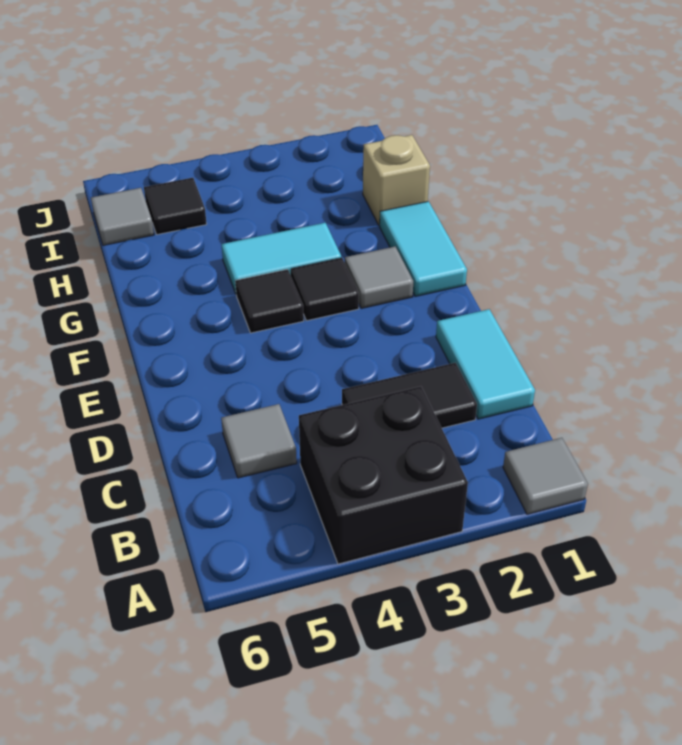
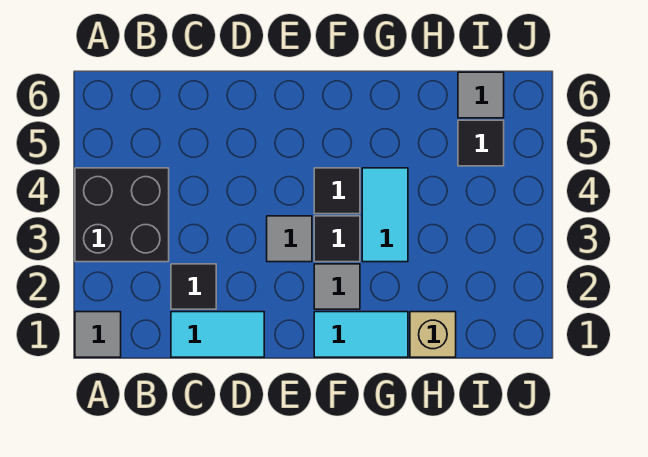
black 1x2 tile [342,363,477,428] -> black 1x1 tile [171,264,216,309]
grey 1x1 tile [221,404,297,478] -> grey 1x1 tile moved to [267,216,312,262]

